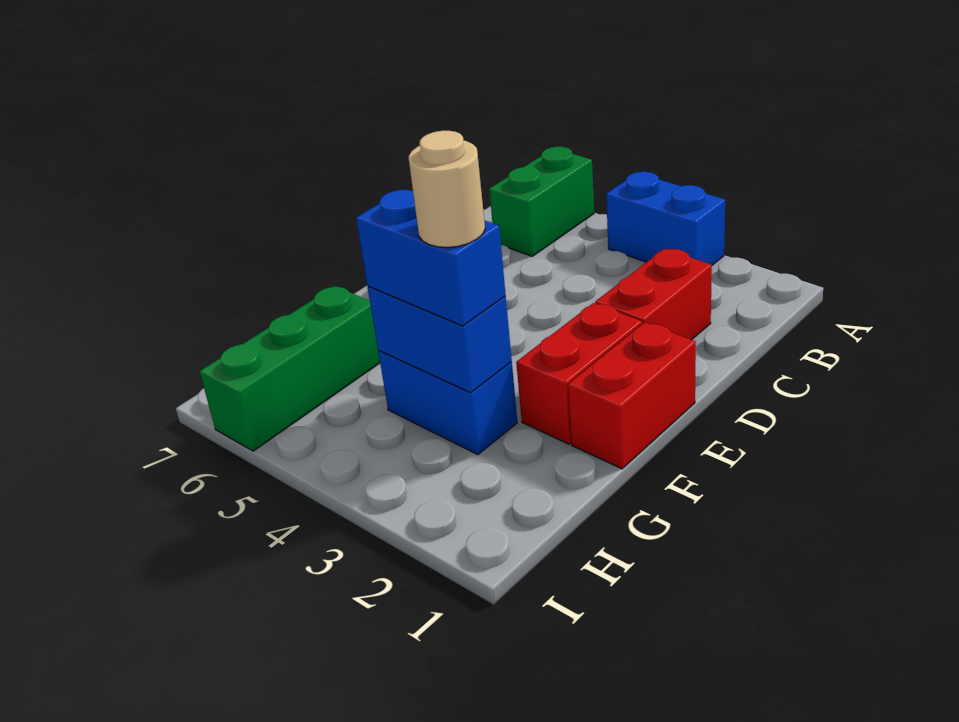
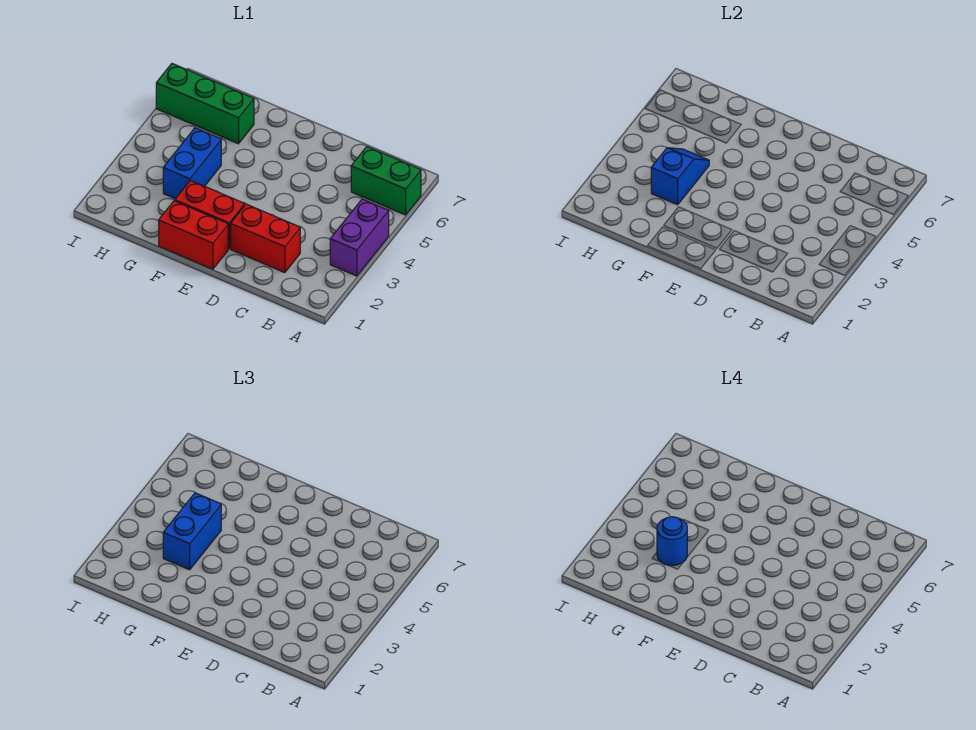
blue 1x2 brick [606,172,725,265] -> purple 1x2 brick [330,199,389,276]
blue 1x2 brick [367,286,512,393] -> blue 1x2 slope [651,148,709,205]
tan 1x1 round brick [409,131,485,247] -> blue 1x1 round brick [657,517,687,565]

